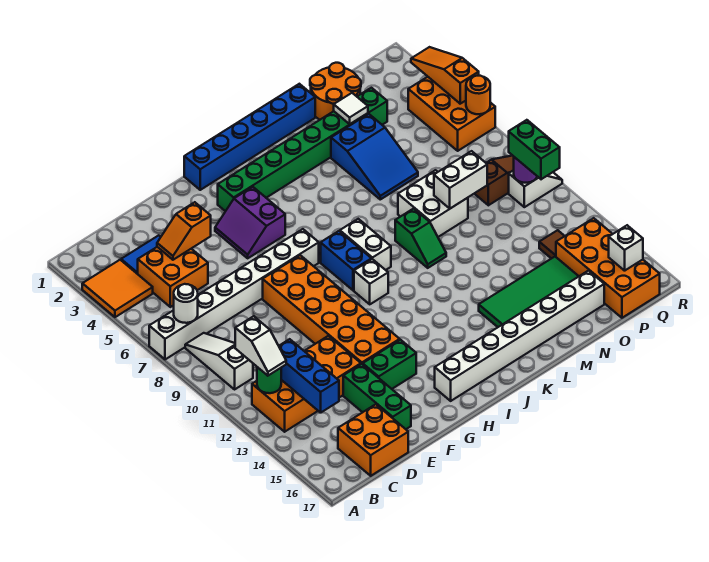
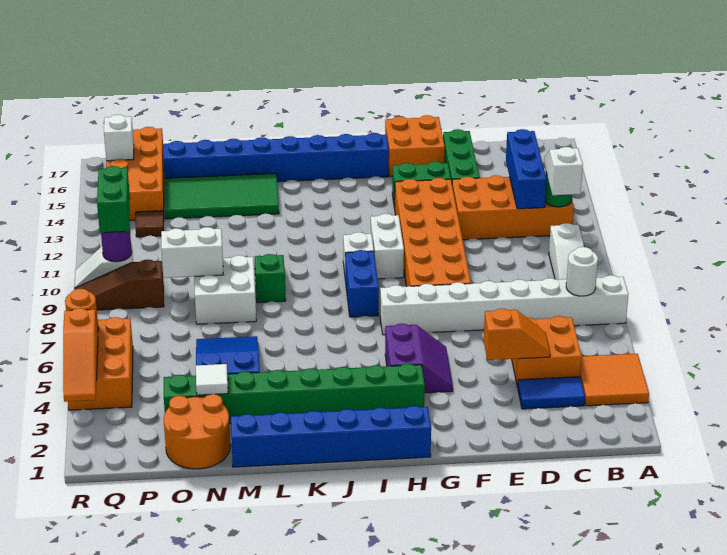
orange 2x2 brick [338,404,408,476] -> orange 2x2 brick moved to [385,115,445,177]
white 1x8 brick [435,271,604,401] -> blue 1x8 brick [163,133,389,182]
white 1x2 brick [340,219,391,270] -> white 1x2 brick moved to [371,214,404,279]

